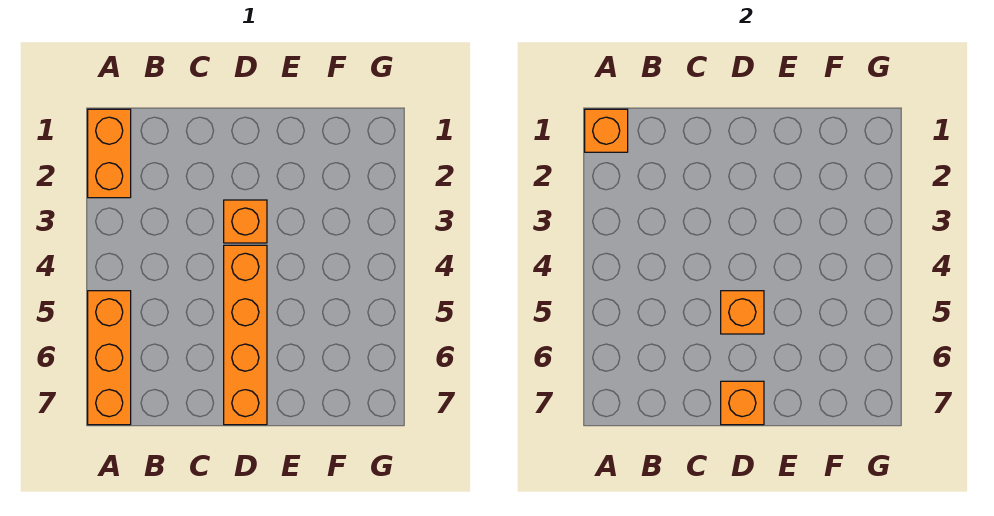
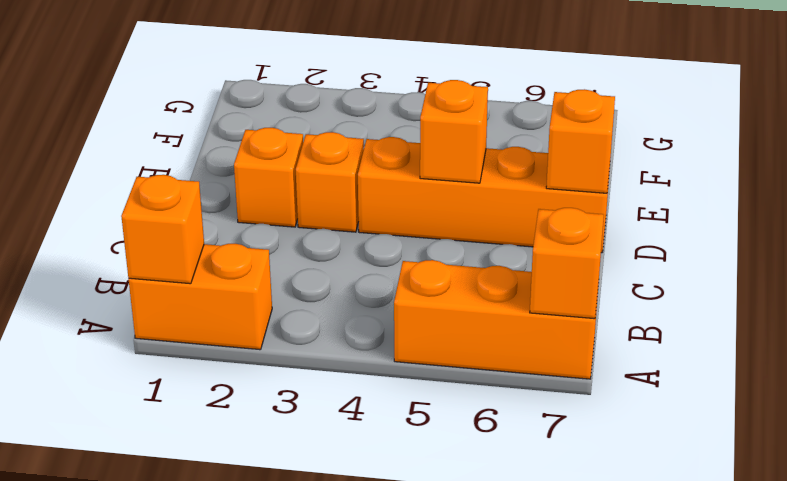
none -> orange 1x1 brick [530,208,604,319]
none -> orange 1x1 brick [234,128,303,227]

